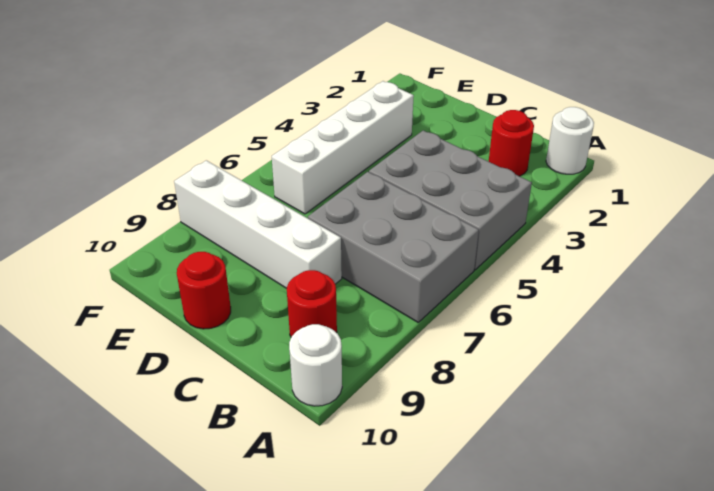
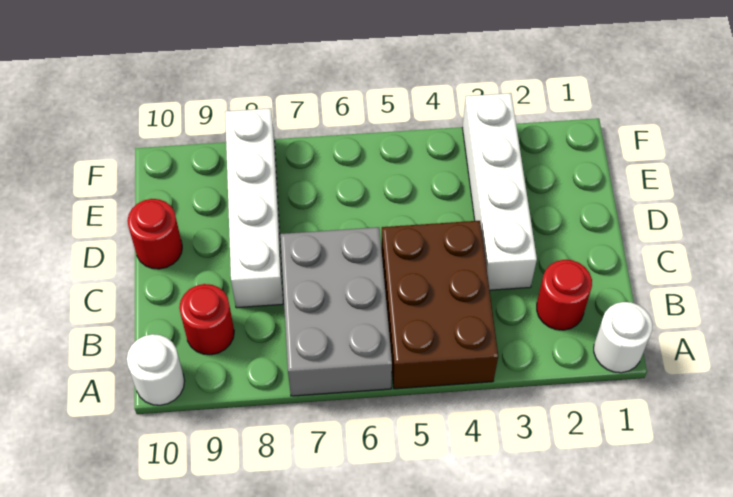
grey 2x3 brick [369,131,532,270] -> brown 2x3 brick [381,221,498,389]
white 1x4 brick [272,81,414,214] -> white 1x4 brick turned to [463,93,537,290]

